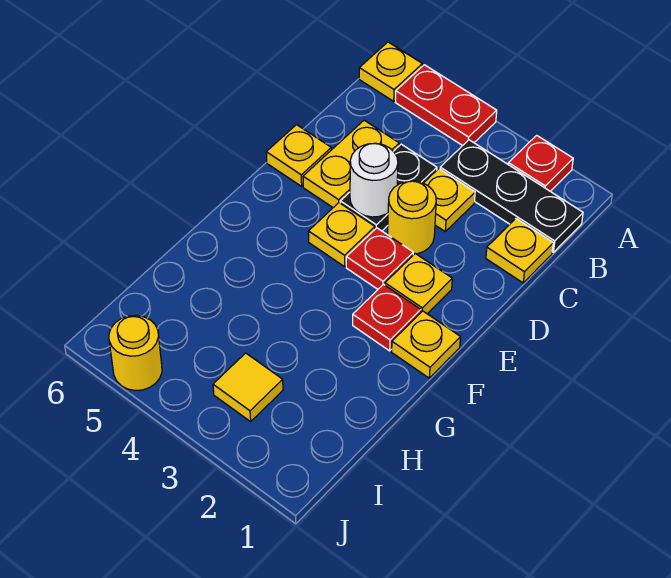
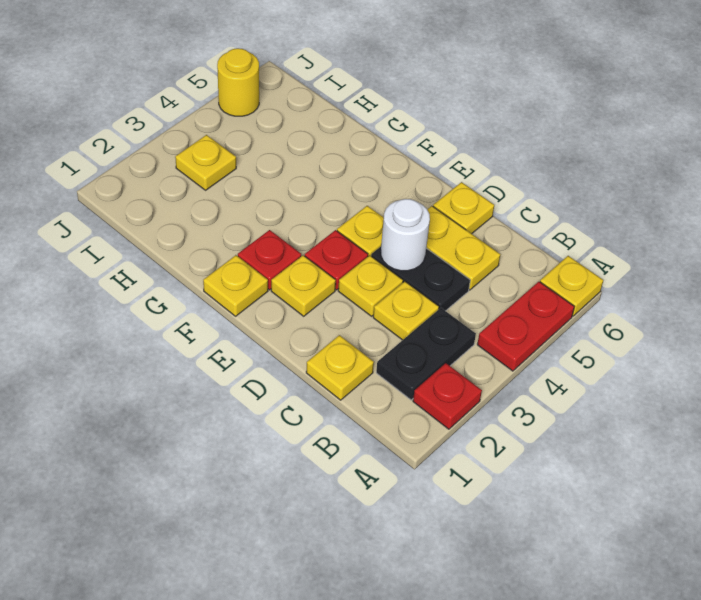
black 1x3 plate [440,140,583,252] -> black 1x2 plate [376,308,476,400]
yellow 1x1 round brick [388,181,436,254] -> yellow 1x1 plate [338,255,403,316]
yellow 1x1 tile [213,353,283,422] -> yellow 1x1 plate [175,135,236,190]

